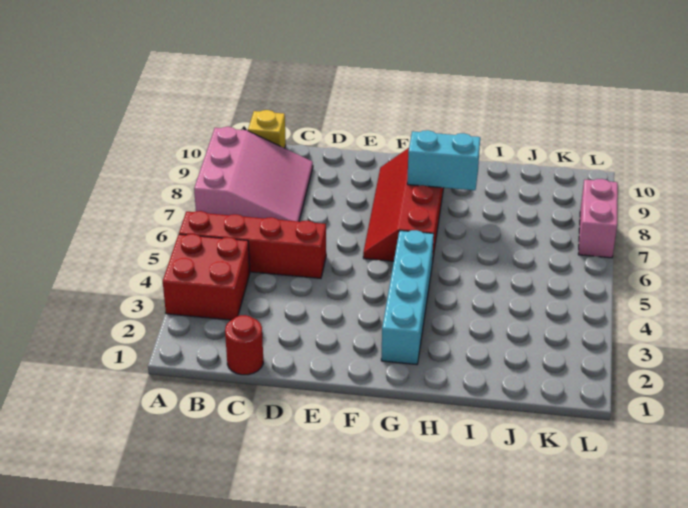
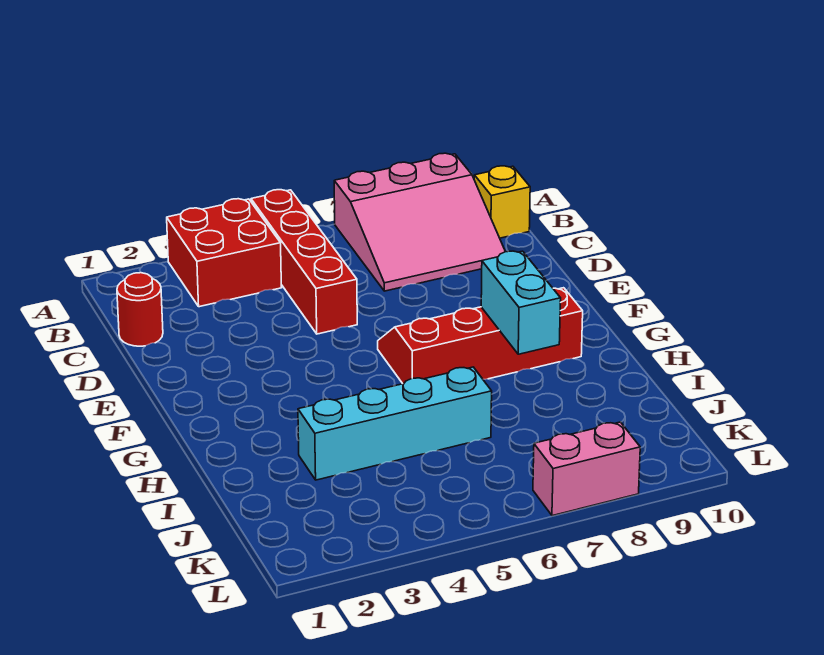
cyan 1x4 brick [381,230,434,365] -> cyan 1x4 brick moved to [298,367,492,480]

